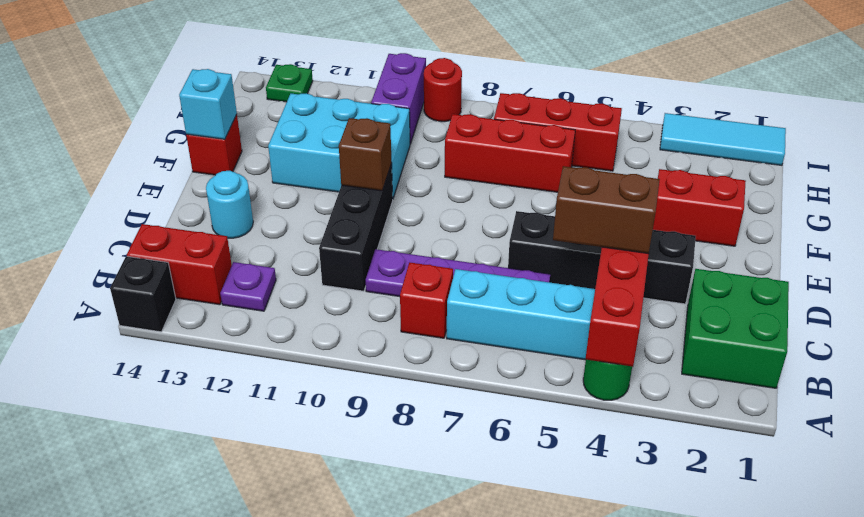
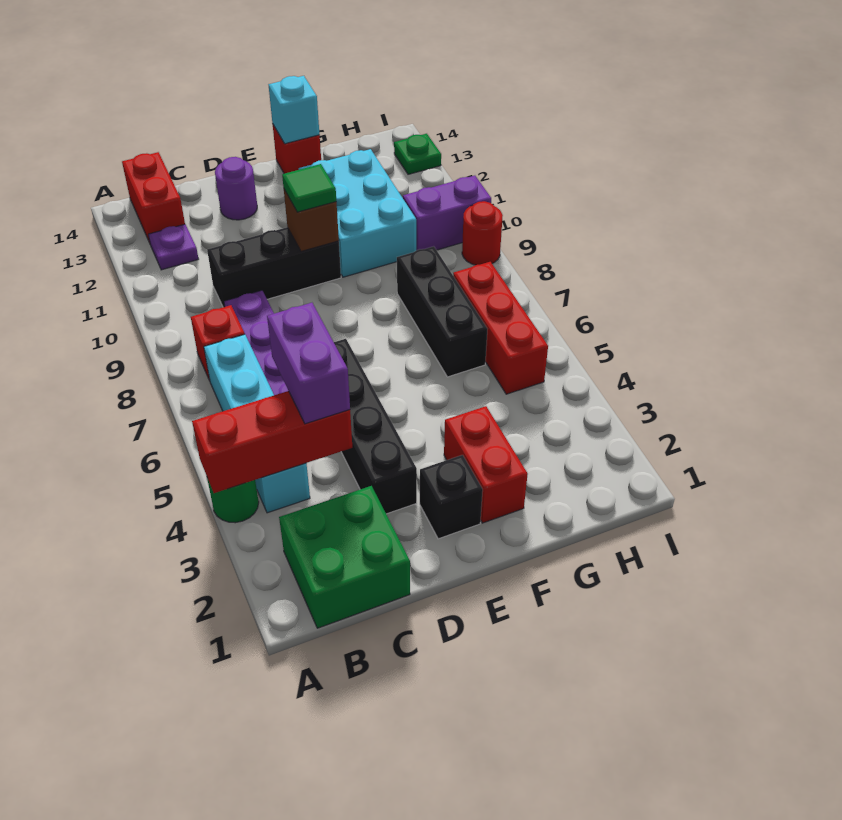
black 1x1 brick [110,256,176,332] -> black 1x1 brick moved to [420,455,483,539]
brown 1x2 brick [553,166,660,254] -> purple 1x2 brick [267,303,350,424]
cyan 1x1 round brick [206,171,253,238] -> purple 1x1 round brick [215,157,257,220]
none -> green 1x1 tile [282,164,336,212]
red 1x3 brick [445,114,575,192] -> black 1x3 brick [397,246,487,377]
cyan 1x3 tile [660,113,786,165] -> none

